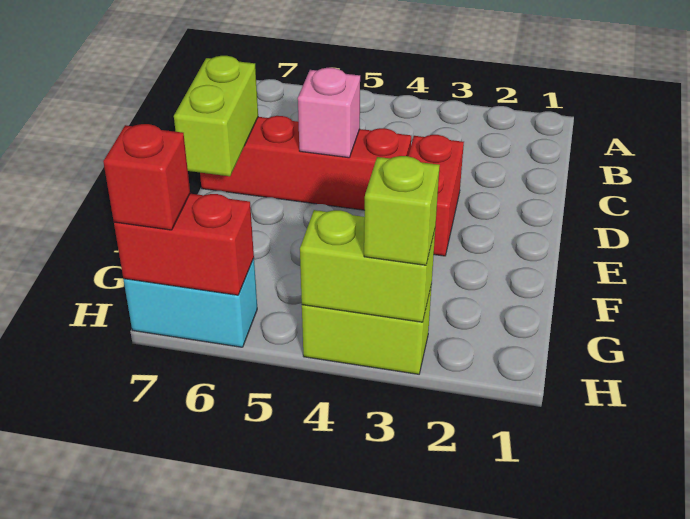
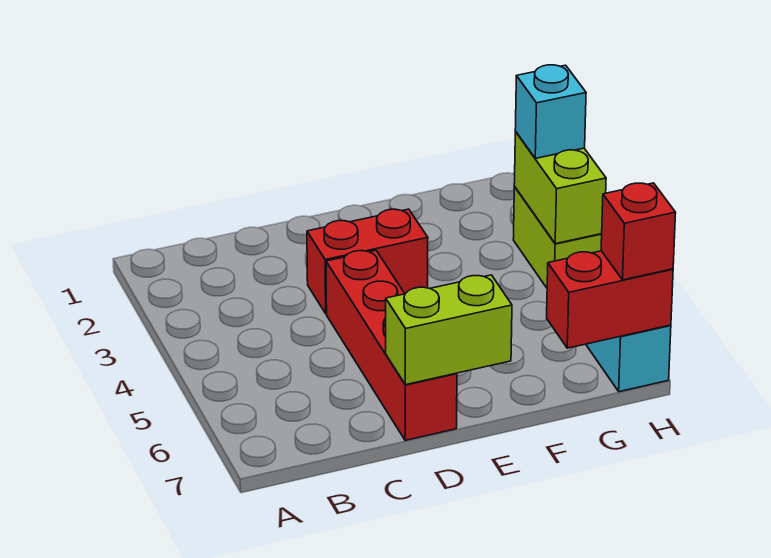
pink 1x1 brick [298,68,360,158] -> none
lime 1x1 brick [364,156,440,265] -> cyan 1x1 brick [515,65,586,158]
red 1x2 brick [114,194,254,295] -> red 1x2 brick turned to [547,251,673,348]

